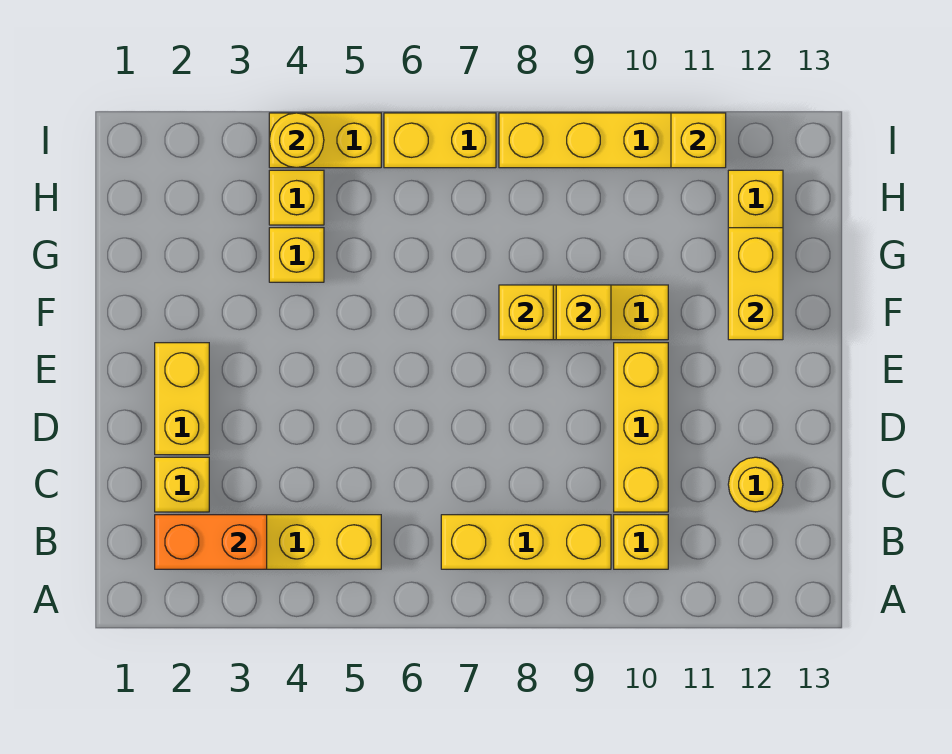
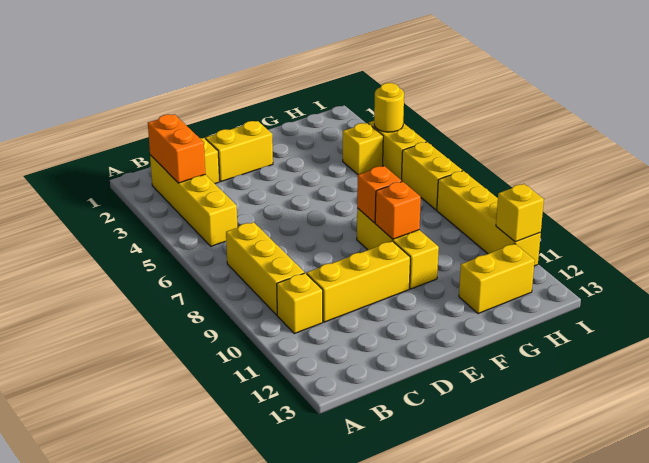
yellow 1x1 round brick [728,457,783,512] -> none
yellow 1x1 brick [499,285,553,340] -> orange 1x1 brick [357,166,402,223]
yellow 1x1 brick [556,285,611,340] -> orange 1x1 brick [375,182,421,239]
yellow 1x2 brick [728,228,783,340] -> none
yellow 1x1 brick [269,228,324,282] -> none

